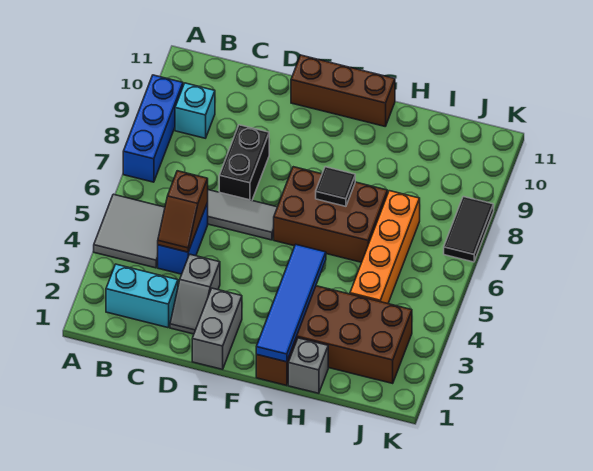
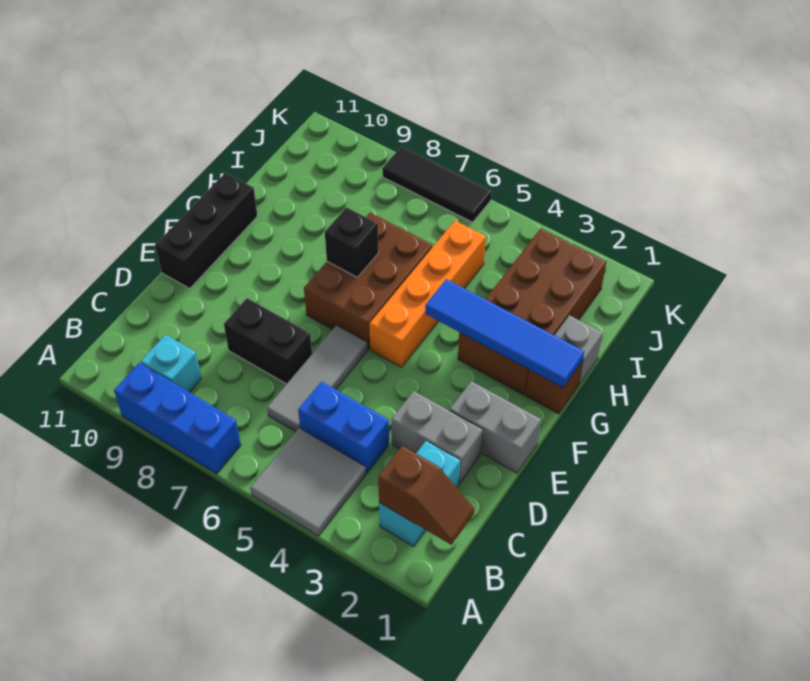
brown 1x2 slope [158,171,208,252] -> brown 1x2 slope moved to [378,446,474,545]
grey 1x2 slope [170,254,220,334] -> grey 1x2 brick [391,391,483,483]
brown 1x3 brick [291,55,395,126] -> black 1x3 brick [155,173,257,288]
black 1x1 tile [316,167,355,206] -> black 1x1 brick [325,207,379,277]
orange 1x4 brick [350,191,420,304] -> orange 1x4 brick turned to [369,221,486,367]
black 1x2 tile [444,197,494,262] -> black 1x3 tile [382,146,492,222]

